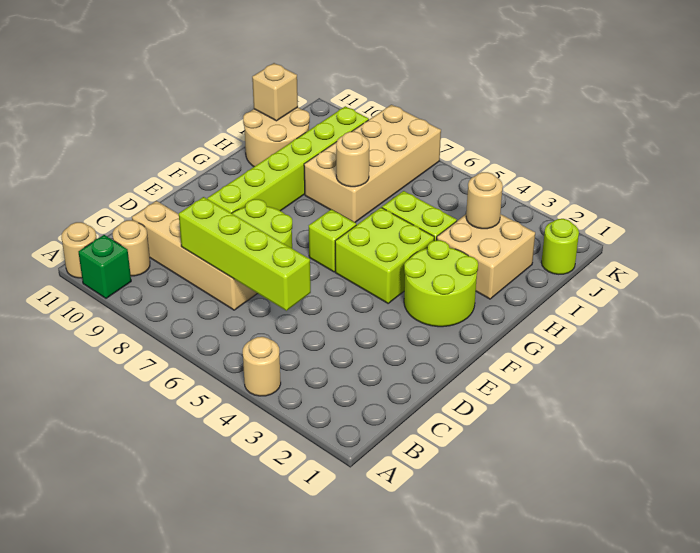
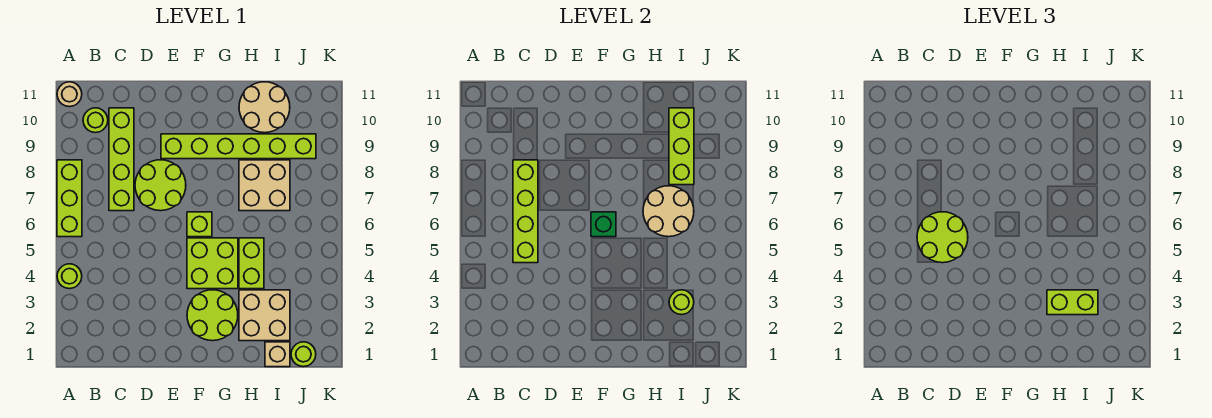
tan 1x1 round brick [243,337,281,396] -> lime 1x1 round brick [57,264,82,289]
none -> lime 1x3 brick [57,160,82,237]
green 1x1 brick [79,235,131,298] -> green 1x1 brick moved to [591,212,616,237]
tan 1x1 round brick [113,220,150,276] -> lime 1x1 round brick [83,108,108,133]
none -> lime 2x2 round brick [917,212,968,263]
tan 1x4 brick [132,201,257,310] -> lime 1x4 brick [109,108,134,211]
none -> lime 1x2 brick [1047,290,1098,315]
tan 2x4 brick [304,105,441,222] -> tan 2x2 brick [239,160,290,211]
tan 1x1 round brick [336,131,369,187] -> tan 2x2 round brick [643,186,694,237]
tan 1x1 round brick [466,172,503,229] -> lime 1x1 round brick [669,290,694,315]
none -> lime 1x3 brick [669,108,694,185]
tan 1x1 brick [252,63,298,121] -> tan 1x1 brick moved to [265,342,290,367]

